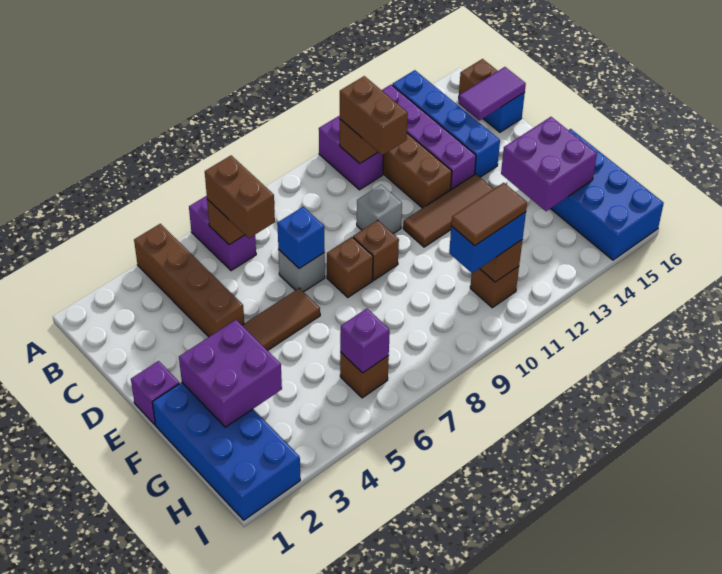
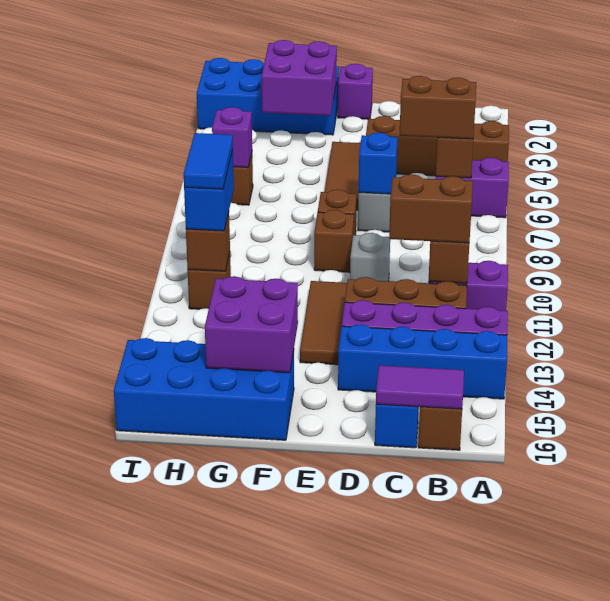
purple 1x2 tile [459,67,526,120] -> purple 1x2 tile turned to [376,365,464,409]
brown 1x2 tile [451,183,527,246] -> blue 1x2 tile [184,133,233,189]

